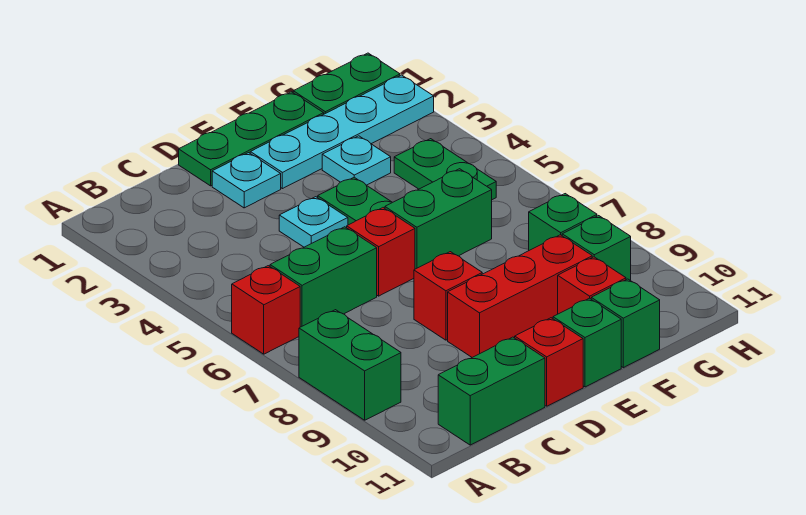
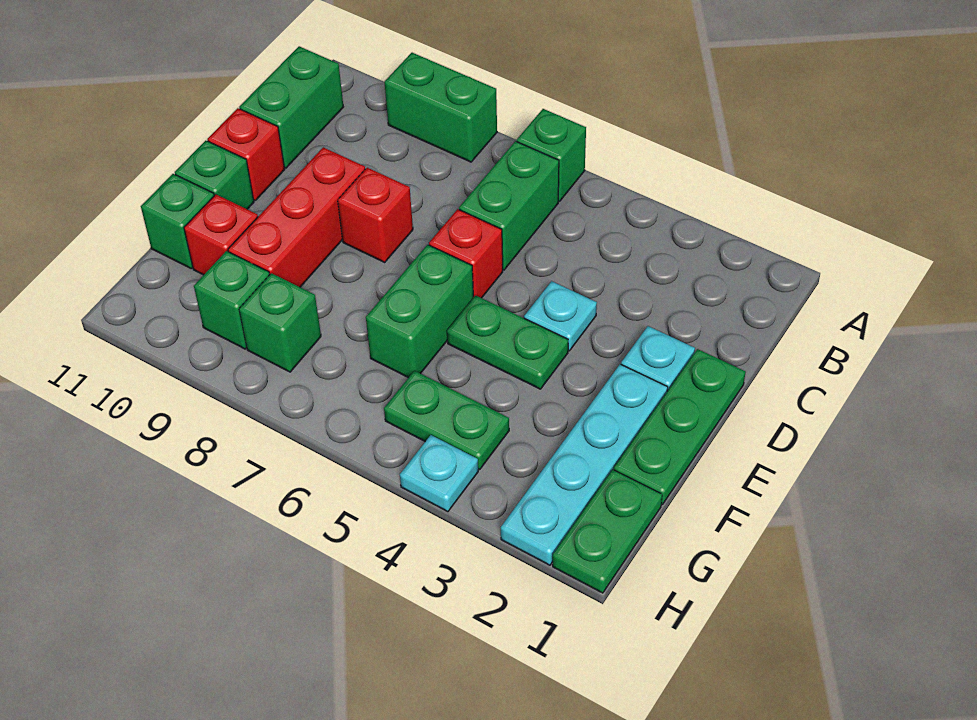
red 1x1 brick [232,266,300,354] -> green 1x1 brick [517,109,586,202]
cyan 1x1 plate [322,136,391,185] -> cyan 1x1 plate moved to [400,435,478,512]

